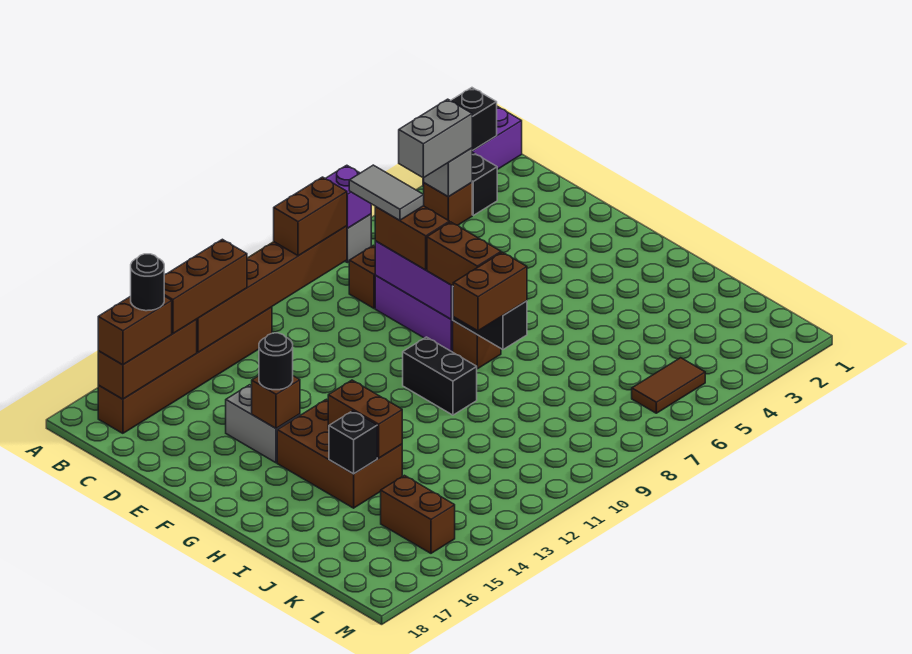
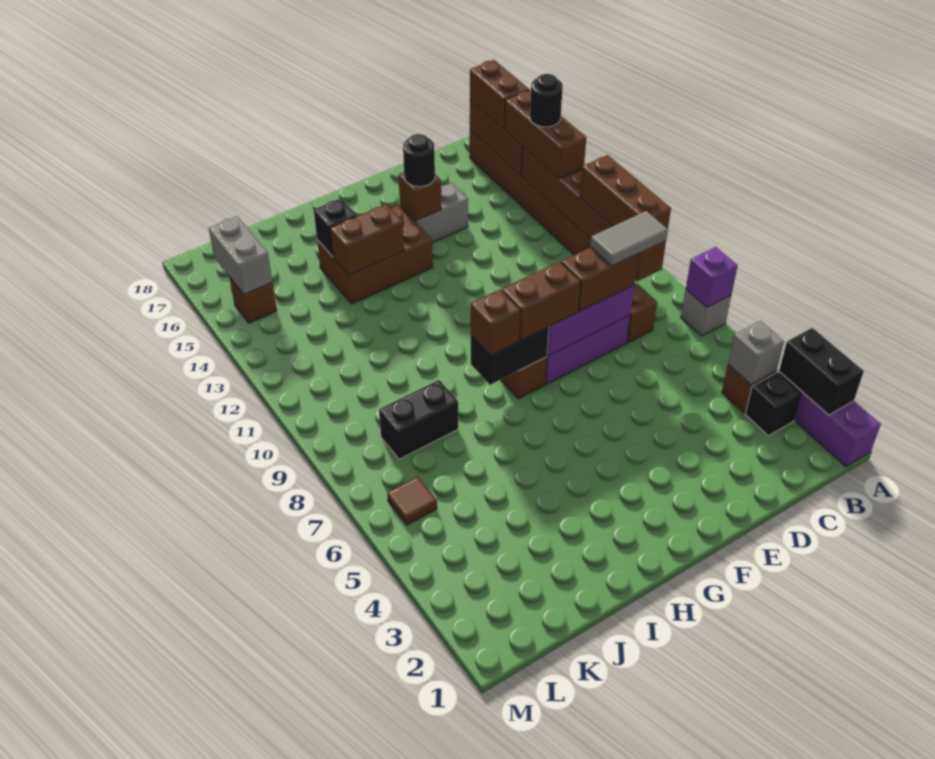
grey 1x2 brick [399,99,472,178] -> grey 1x2 brick moved to [209,216,272,295]
brown 1x2 brick [274,177,347,256] -> brown 1x3 brick [580,155,671,229]
black 1x1 round brick [131,254,164,311] -> black 1x1 round brick moved to [530,74,563,127]
black 1x2 brick [403,337,477,415] -> black 1x2 brick moved to [379,380,458,459]
brown 1x2 brick [453,252,527,331] -> brown 1x1 brick [471,290,521,355]
brown 1x2 brick [381,475,455,553] -> brown 1x1 brick [229,277,277,323]
brown 1x2 tile [632,358,705,413] -> brown 1x1 tile [387,477,437,525]

